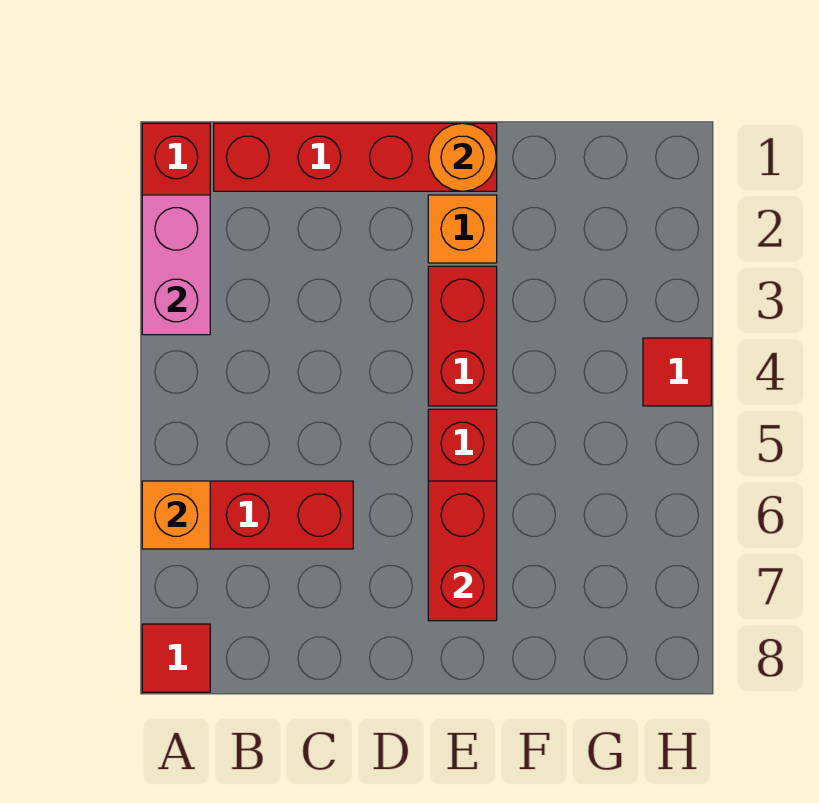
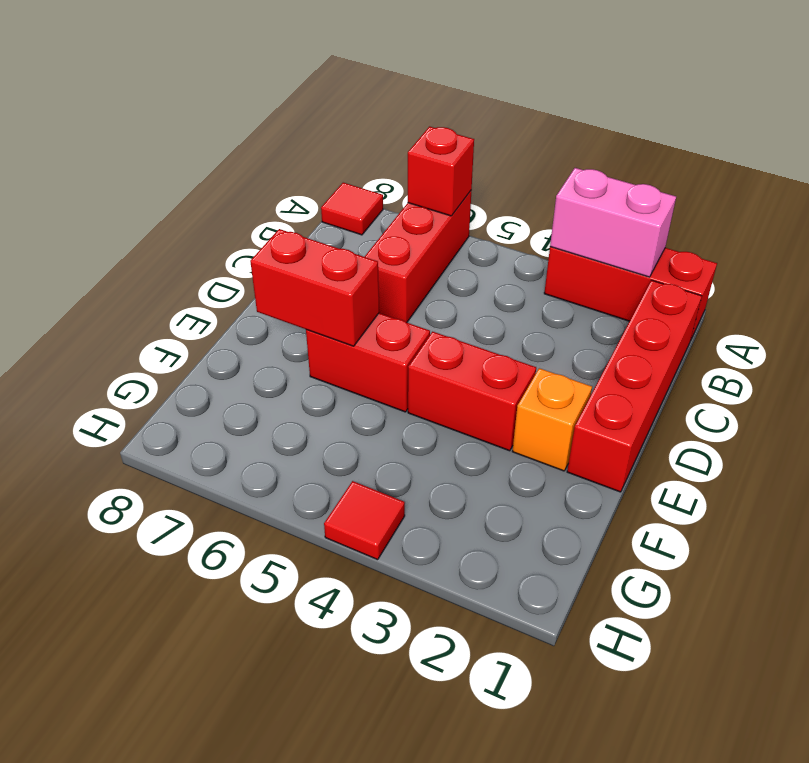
orange 1x1 brick [142,481,210,549] -> red 1x1 brick [408,127,474,216]
orange 1x1 round brick [428,123,497,191] -> none

